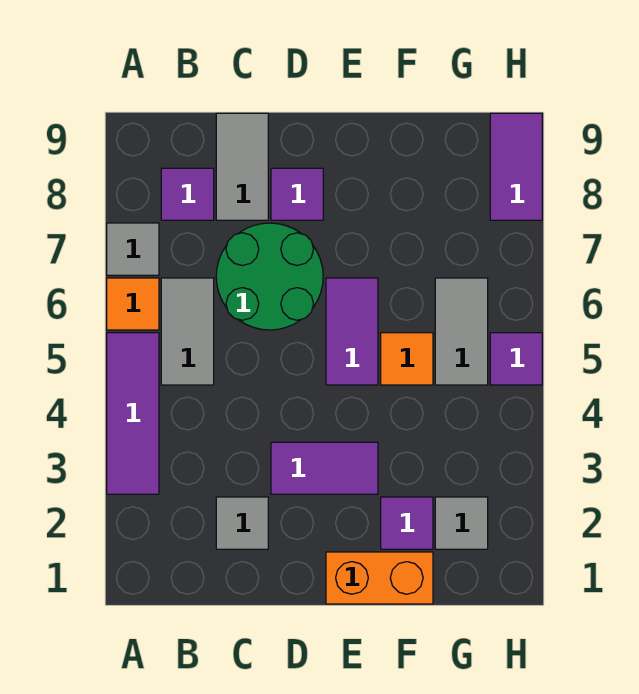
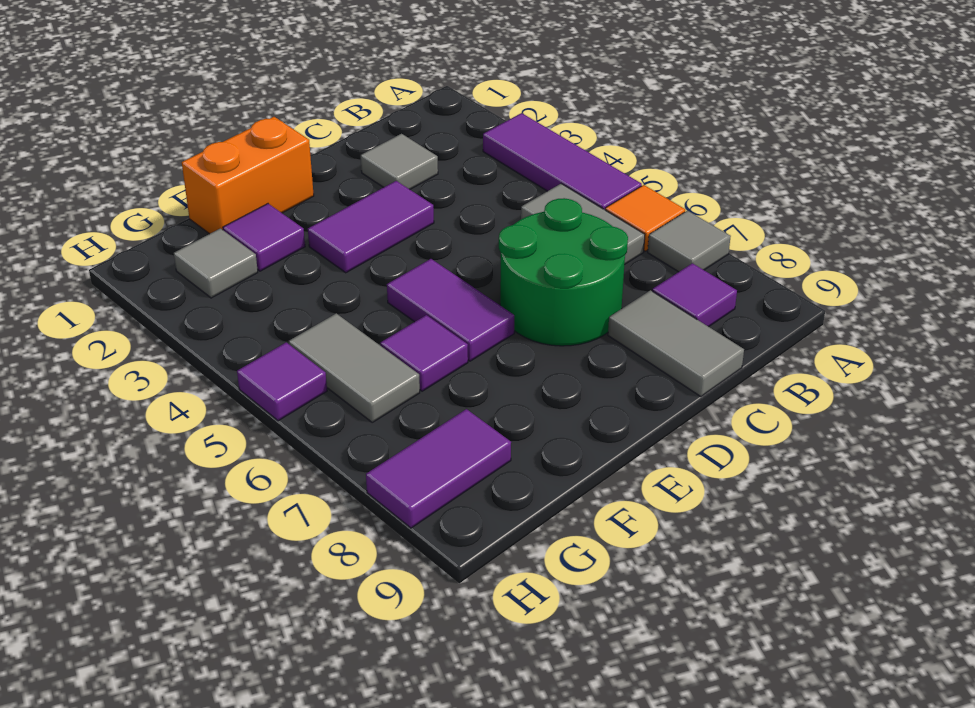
purple 1x1 tile [271,168,323,220] -> purple 1x1 tile moved to [380,315,468,391]
orange 1x1 tile [381,333,433,385] -> none
purple 1x2 tile [490,113,542,220] -> purple 1x2 tile turned to [366,409,511,528]

